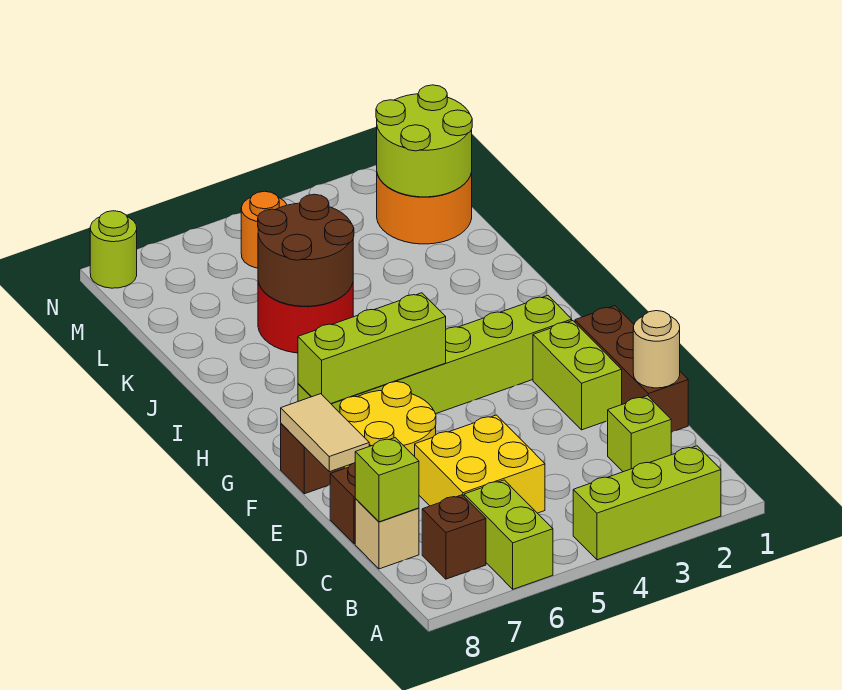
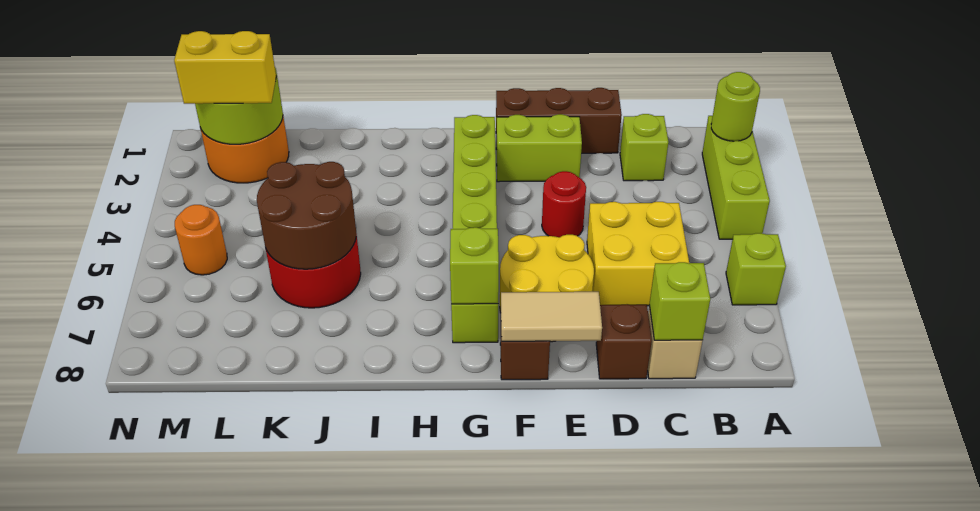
lime 1x2 brick [464,480,553,589] -> lime 1x1 brick [726,233,786,305]
brown 1x1 brick [422,495,486,579] -> none
tan 1x1 round brick [633,311,680,388] -> none
none -> red 1x1 round brick [542,171,586,237]
lime 1x3 brick [298,293,446,403] -> lime 1x1 brick [450,227,499,304]
none -> yellow 1x2 brick [174,31,276,104]
lime 1x1 round brick [90,211,137,288] -> lime 1x1 round brick moved to [711,72,760,141]

